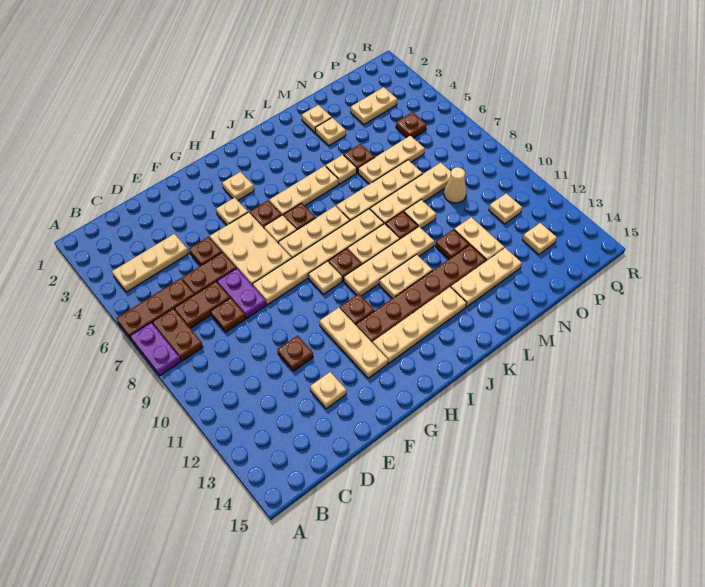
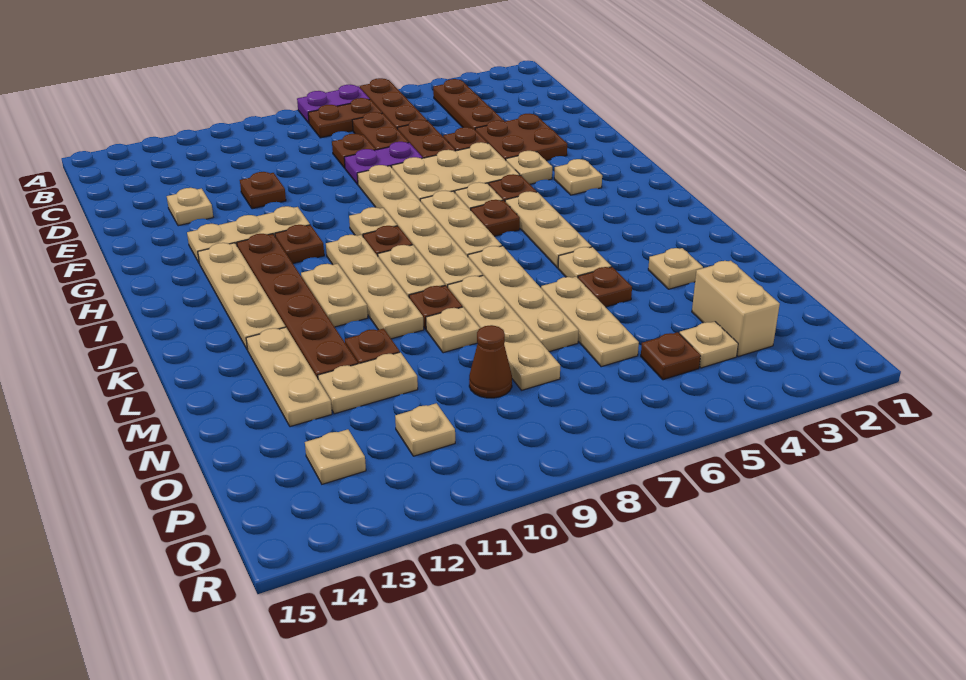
tan 1x3 plate [112,234,189,292] -> brown 1x3 plate [433,79,504,129]
none -> brown 2x2 plate [475,114,567,161]
tan 1x1 plate [302,105,332,132] -> tan 1x1 plate moved to [680,321,738,368]
tan 1x2 plate [351,87,397,124] -> tan 1x2 brick [692,261,780,356]
tan 1x1 cone [444,167,467,203] -> brown 1x1 cone [469,325,512,398]

